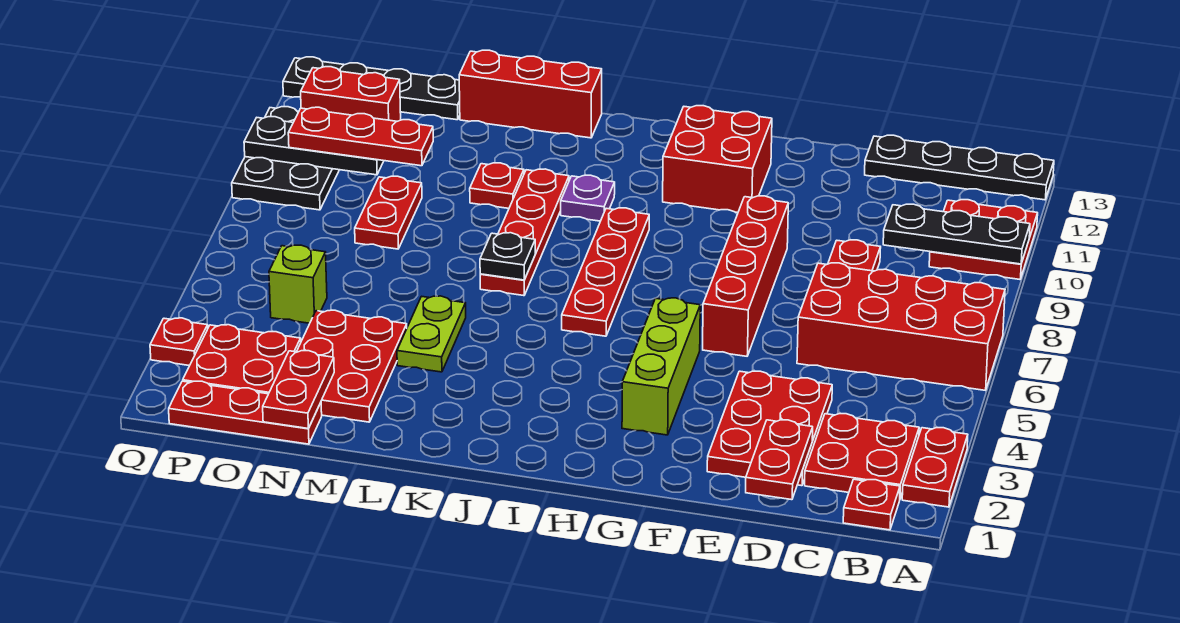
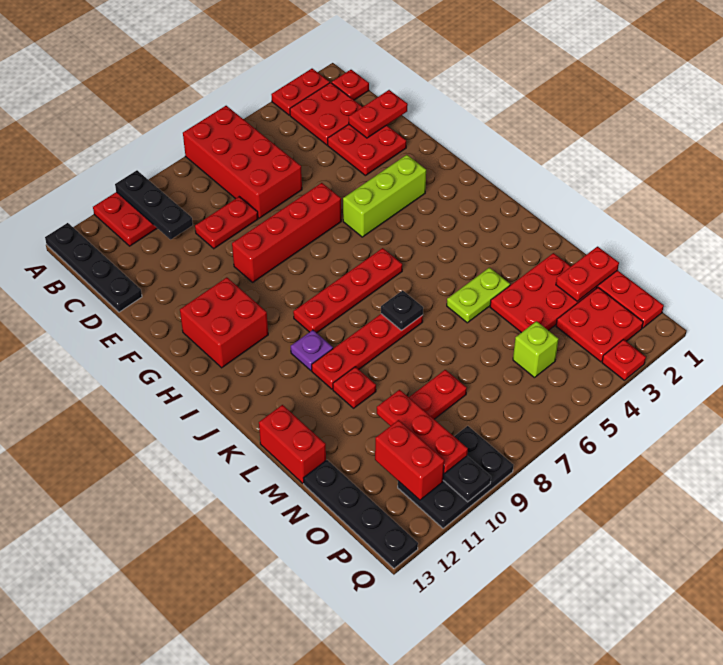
red 2x3 plate [707,371,832,486] -> red 2x2 plate [328,124,406,176]
red 1x3 brick [459,50,602,138] -> red 1x2 brick [259,405,326,483]

